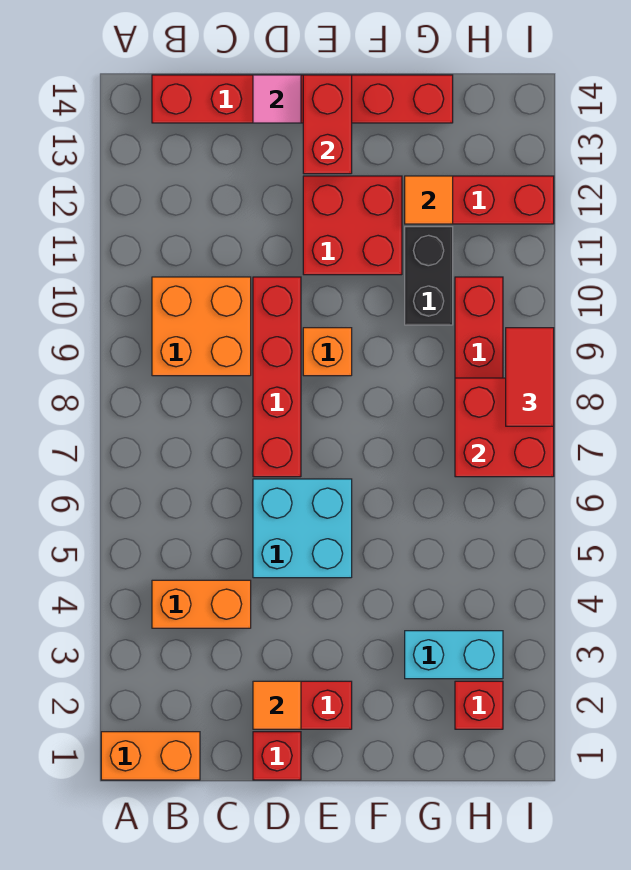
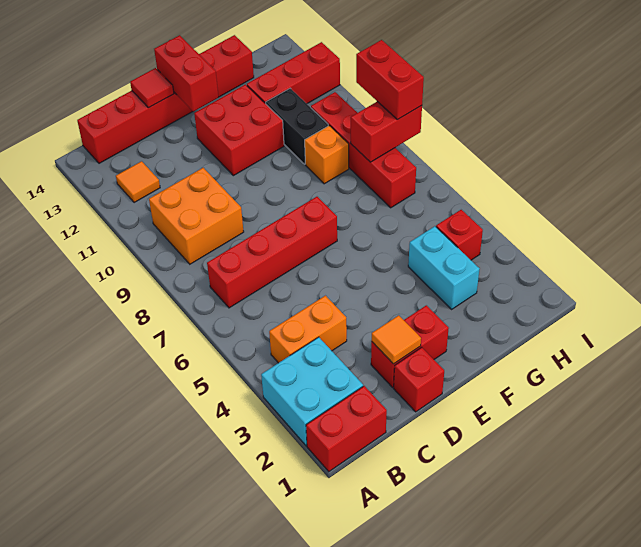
orange 1x2 brick [101,732,200,780] -> red 1x2 brick [306,386,387,472]
cyan 2x2 brick [253,479,352,578] -> cyan 2x2 brick moved to [261,337,363,446]
red 1x4 brick [253,277,301,477] -> red 1x4 brick turned to [207,197,337,308]
pink 1x1 tile [253,75,301,123] -> red 1x1 tile [130,68,174,108]
orange 1x1 brick [303,328,352,376] -> orange 1x1 brick moved to [305,126,349,184]
cyan 1x2 brick [405,631,503,679] -> cyan 1x2 brick turned to [408,226,479,309]
orange 1x1 tile [405,176,453,224] -> orange 1x1 tile moved to [116,161,160,203]
red 1x1 brick [455,681,503,729] -> red 1x1 brick moved to [436,210,483,260]
red 2x2 brick [455,378,554,477] -> red 1x2 brick [351,102,422,162]
red 1x2 tile [506,328,554,426] -> red 1x2 brick [356,40,424,120]

